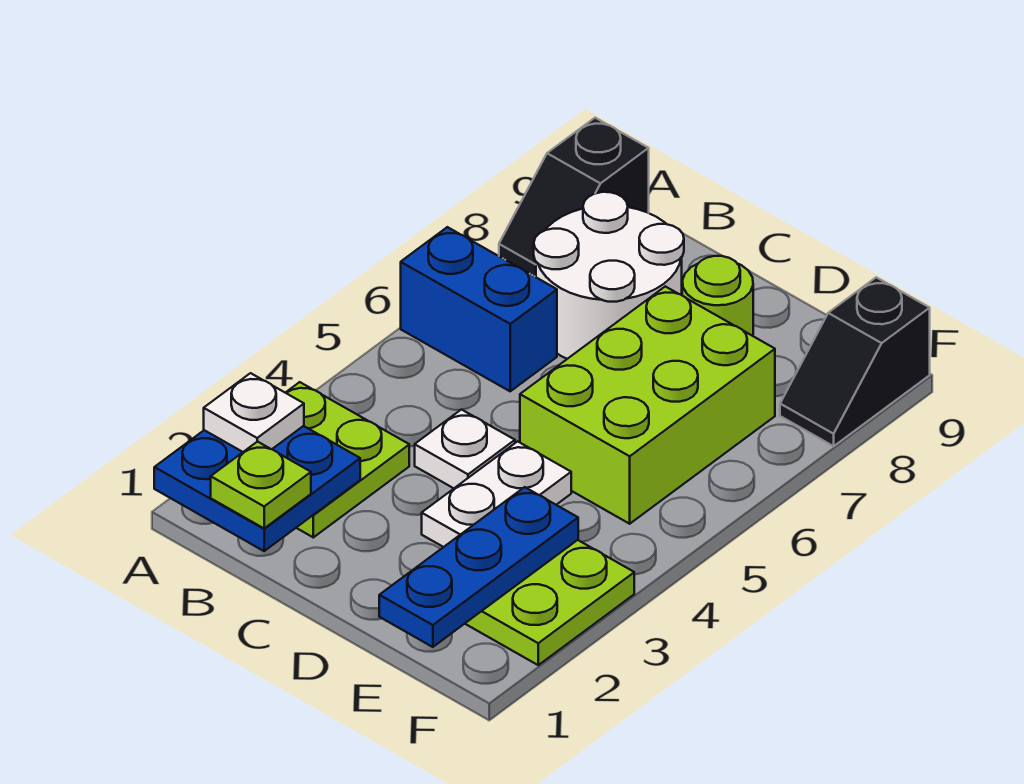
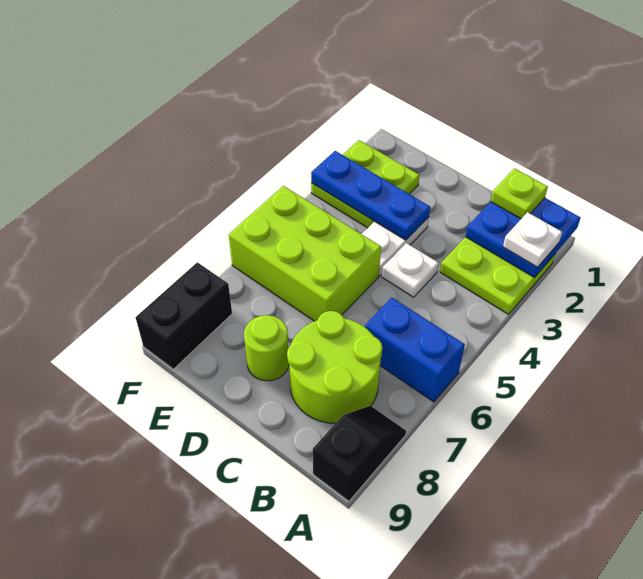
white 2x2 round brick [534,192,684,359] -> lime 2x2 round brick [287,311,382,423]
lime 2x3 brick [520,286,775,524] -> lime 2x3 brick turned to [229,186,381,321]
blue 1x3 plate [379,487,578,647] -> blue 1x3 plate turned to [311,151,430,240]
black 1x2 slope [780,277,930,446] -> black 1x2 brick [136,262,232,369]

